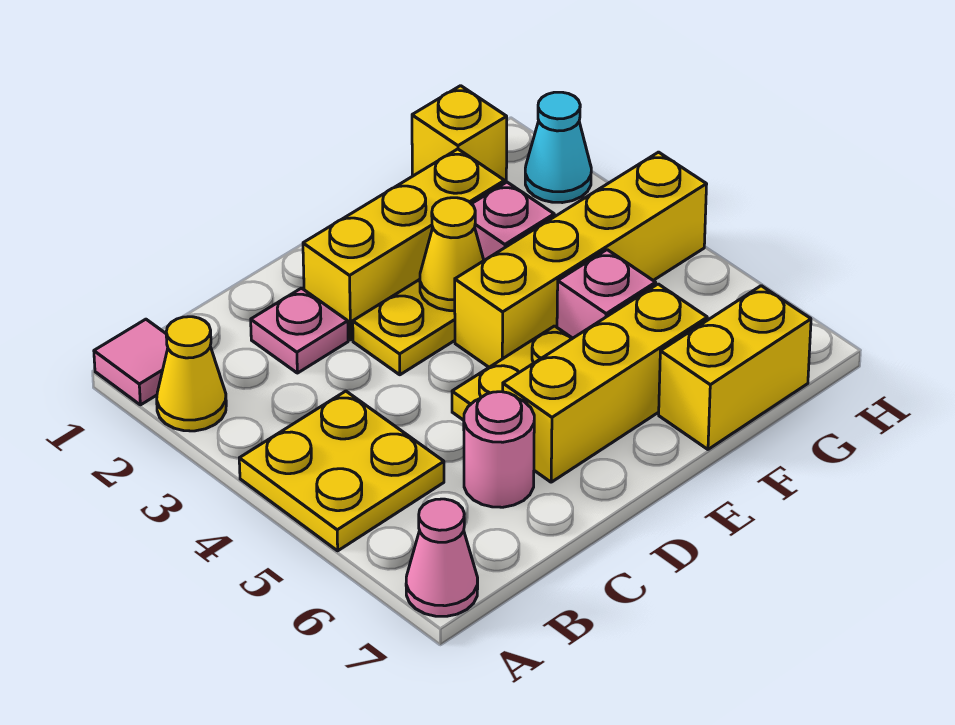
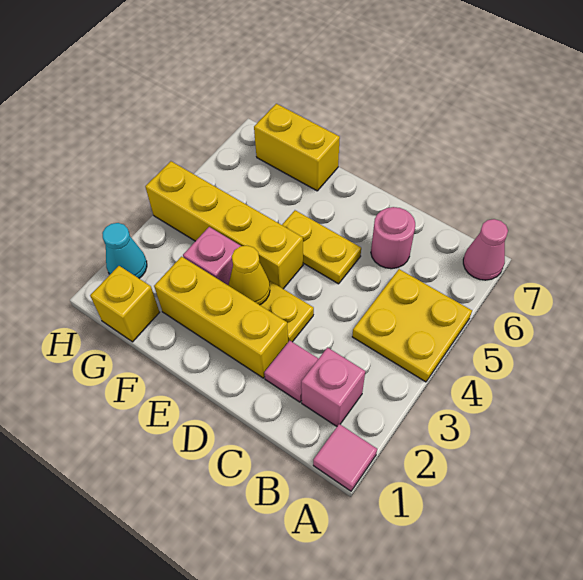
yellow 1x1 cone [157,317,226,431] -> none
pink 1x1 plate [251,288,348,373] -> pink 1x1 tile [264,341,318,402]
yellow 1x3 brick [503,284,707,482] -> none
pink 1x1 brick [557,250,656,338] -> pink 1x1 brick moved to [301,348,365,426]

